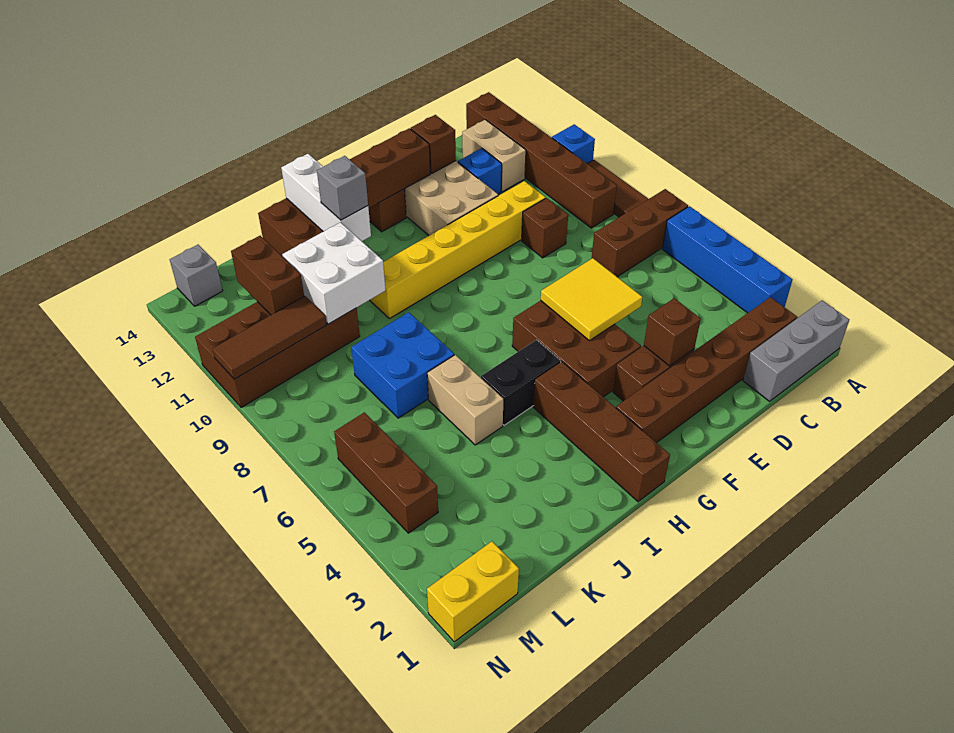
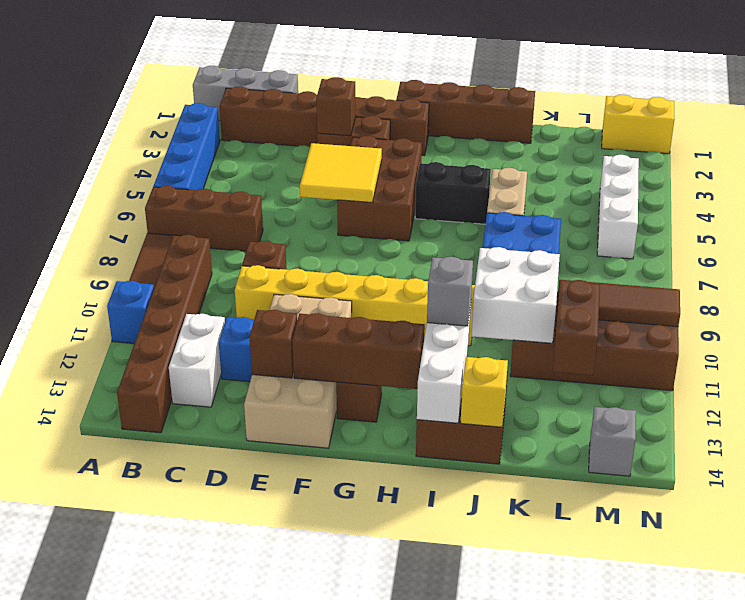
tan 1x2 brick [462,120,526,192] -> white 1x2 brick [169,314,225,407]
brown 1x4 brick [533,362,670,502] -> brown 1x4 brick turned to [396,80,535,143]
none -> yellow 1x1 brick [461,357,508,427]
brown 1x3 brick [334,412,438,533] -> white 1x3 brick [597,155,639,259]

